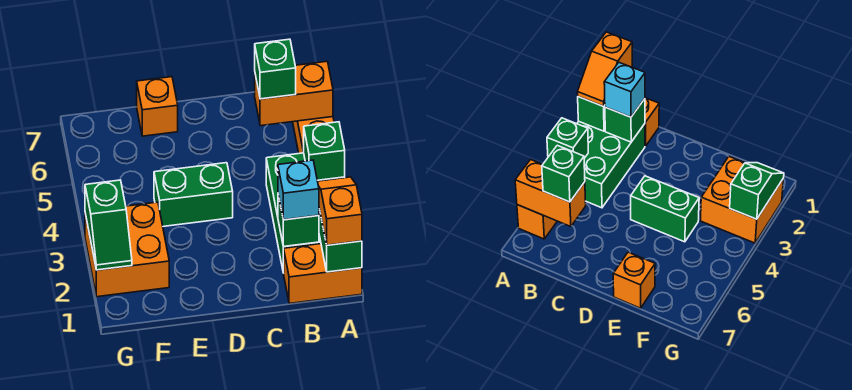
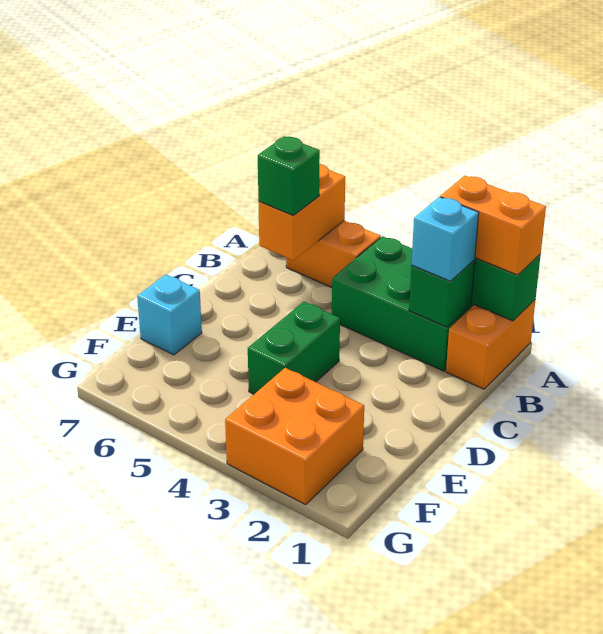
orange 1x2 slope [318,177,362,245] -> orange 1x2 brick [440,176,546,275]
green 1x1 brick [303,122,345,180] -> none
orange 1x1 brick [137,77,178,136] -> cyan 1x1 brick [137,275,202,355]
green 1x2 slope [85,180,132,270] -> none

